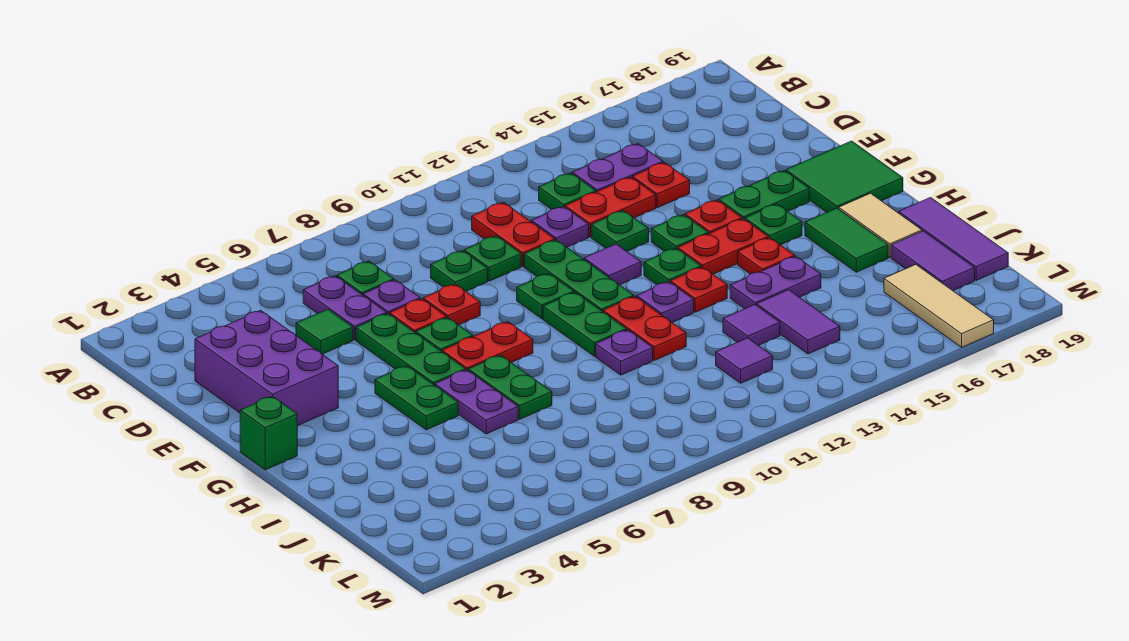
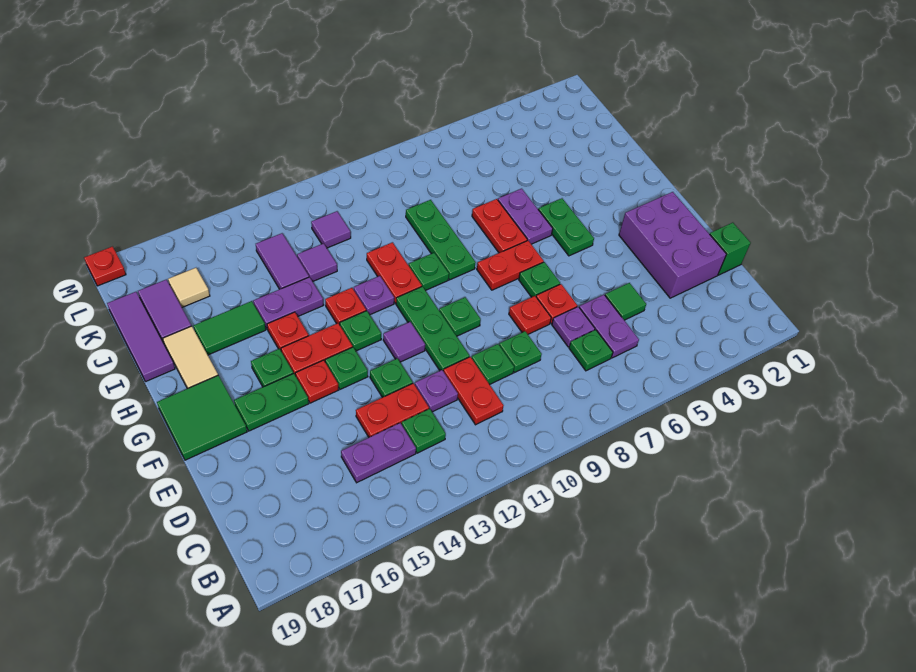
red 1x1 plate [632,162,690,208] -> red 1x1 plate moved to [84,247,126,286]
green 1x3 plate [356,313,466,385] -> green 1x3 plate moved to [406,200,476,280]
green 1x1 brick [240,396,297,470] -> green 1x1 brick moved to [710,223,751,275]
green 1x2 plate [543,292,627,356] -> green 1x1 plate [409,253,449,290]
green 1x2 plate [469,355,552,419] -> red 1x2 plate [472,199,527,253]
green 1x2 tile [805,208,888,272] -> green 1x2 tile turned to [194,301,266,355]
purple 1x1 plate [596,330,653,375] -> none
tan 1x3 tile [884,265,994,347] -> tan 1x1 tile [168,268,210,307]

